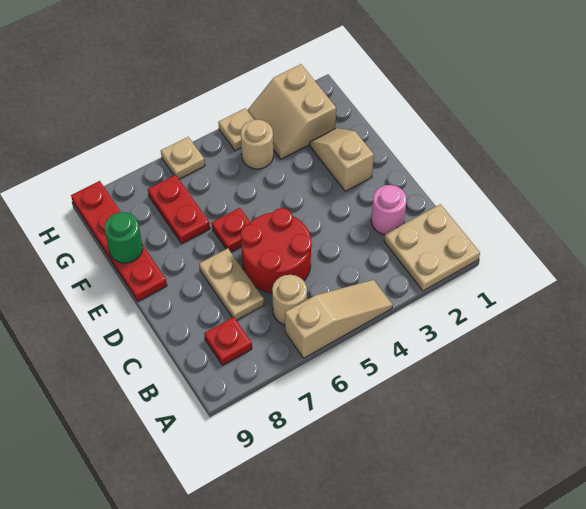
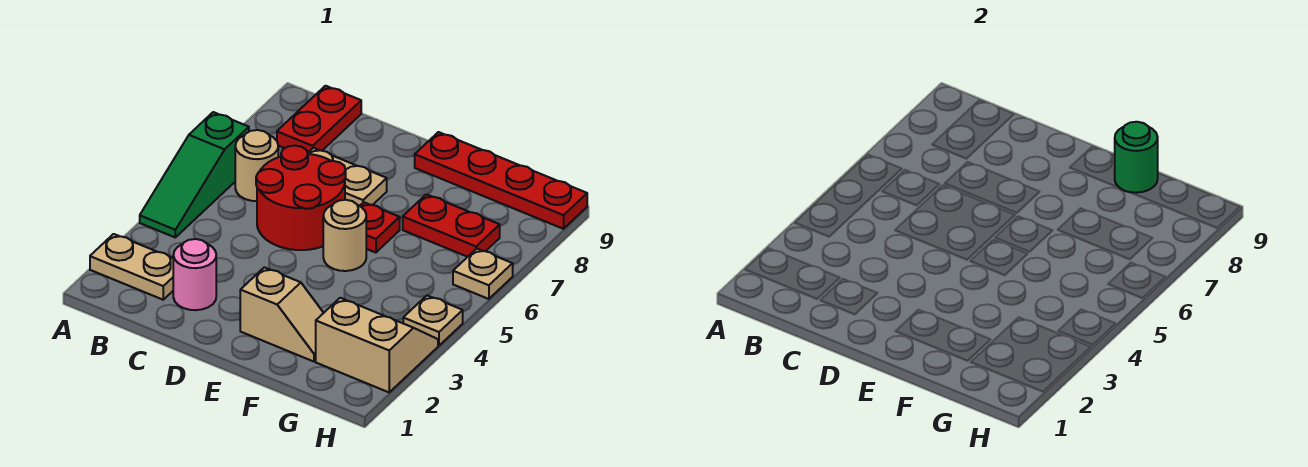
tan 2x2 plate [384,204,480,291] -> tan 1x2 plate [90,234,173,300]
tan 1x3 slope [285,280,393,358] -> green 1x3 slope [140,112,249,237]
red 1x1 plate [204,317,252,365] -> red 1x2 plate [277,86,361,153]
tan 1x1 round brick [241,120,273,169] -> tan 1x1 round brick moved to [323,200,366,271]

